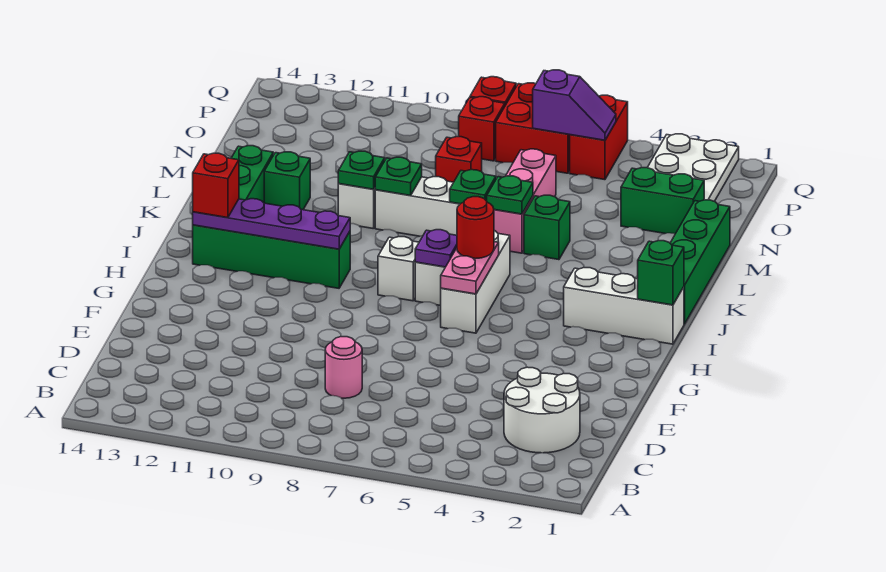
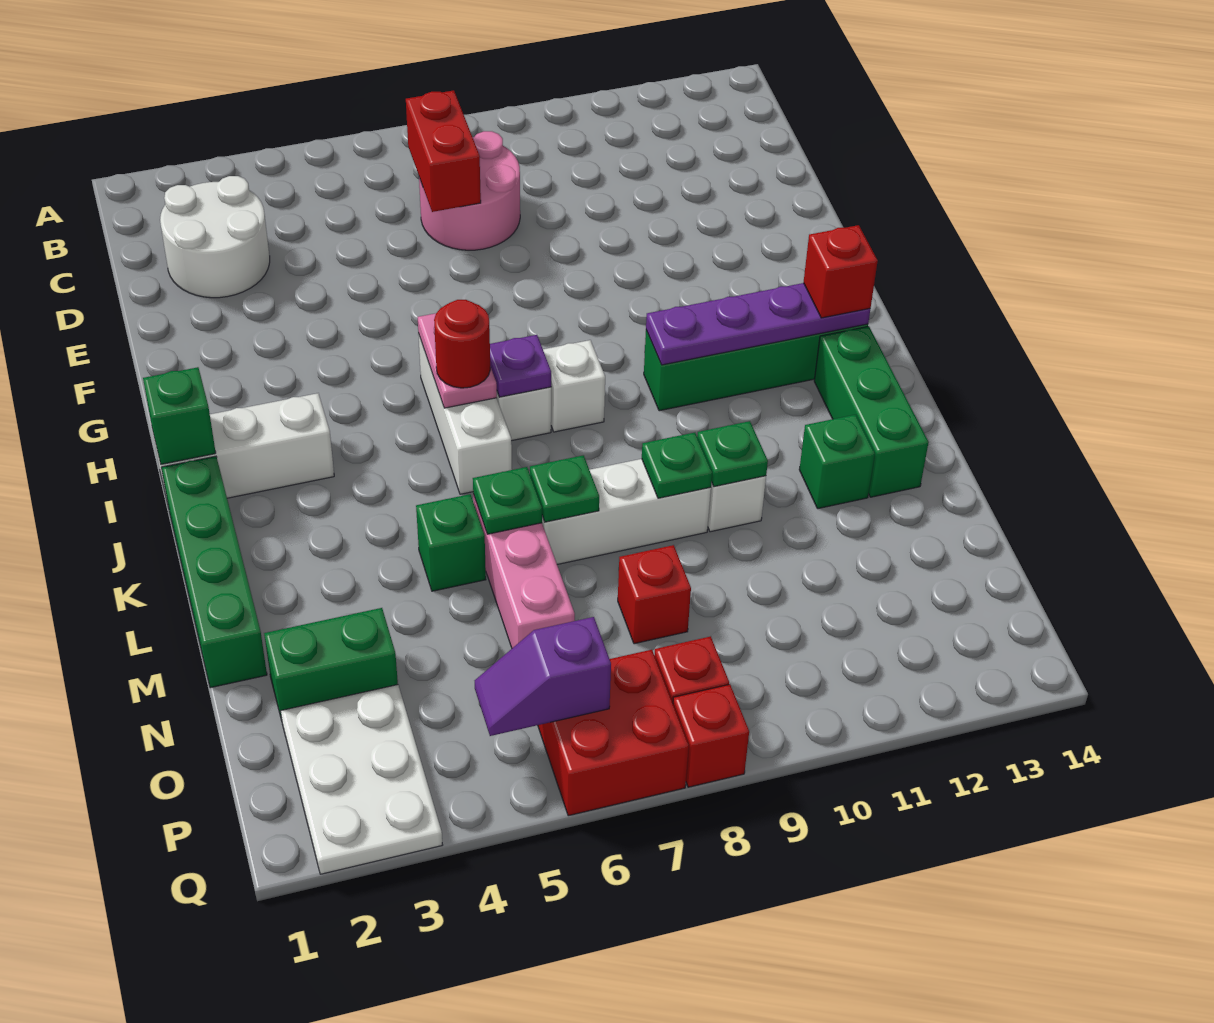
pink 1x1 round brick [325,337,362,398] -> pink 2x2 round brick [419,131,520,250]
red 1x2 brick [570,95,628,180] -> red 1x2 brick moved to [406,90,481,212]

